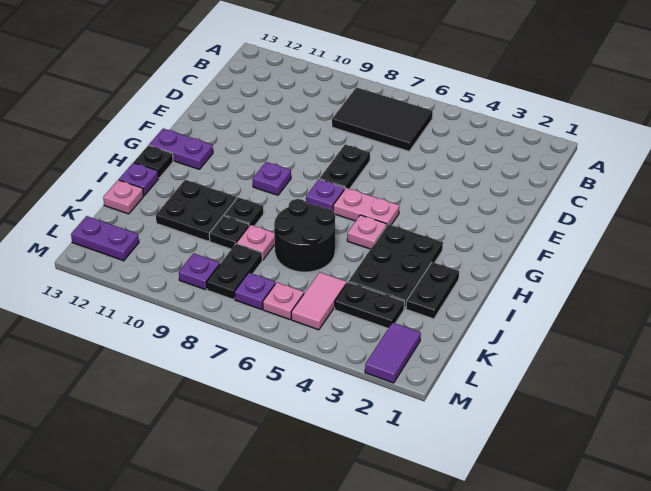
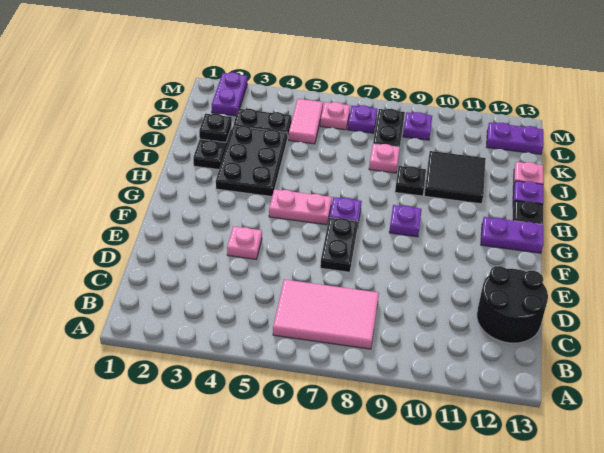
black 2x3 tile [332,87,433,151] -> pink 2x3 tile [273,279,379,349]
pink 1x1 plate [347,215,386,249] -> pink 1x1 plate moved to [227,226,262,259]
black 2x2 round brick [274,199,335,272] -> black 2x2 round brick moved to [477,266,548,343]
black 2x2 plate [156,180,237,241] -> black 2x2 tile [424,151,486,204]
black 1x1 plate [209,216,249,249] -> black 1x1 plate moved to [199,114,232,142]
purple 1x2 tile [365,323,421,383] -> purple 1x2 plate [212,72,248,116]

